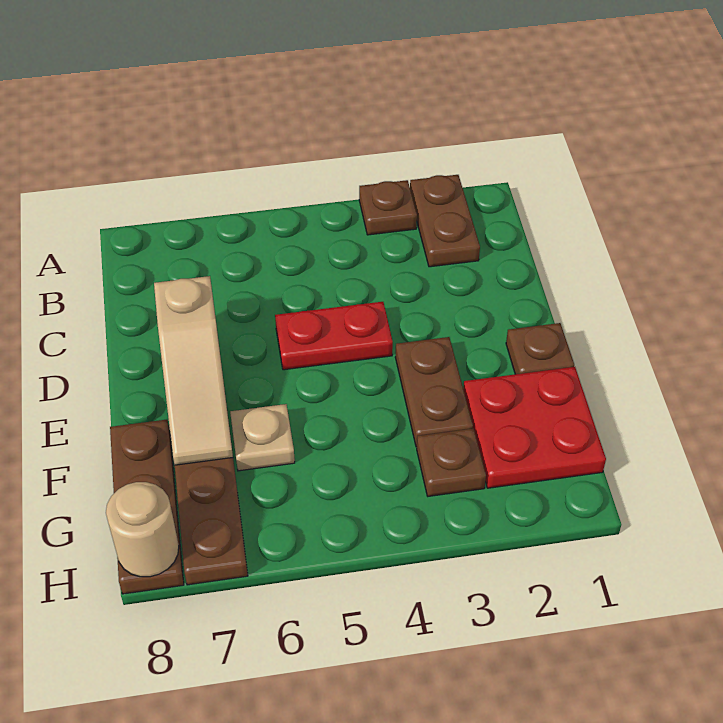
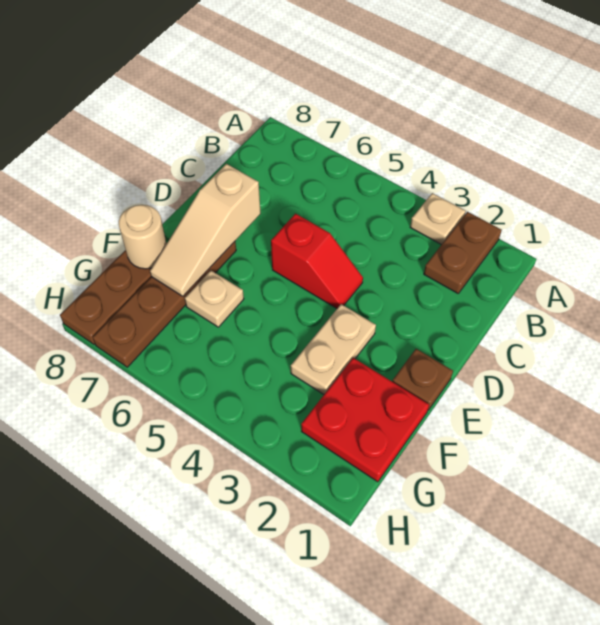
brown 1x1 plate [359,180,417,235] -> tan 1x1 plate [410,193,466,245]
red 1x2 plate [275,302,393,370] -> red 1x2 slope [271,214,363,308]
brown 1x2 plate [395,337,473,447] -> tan 1x2 plate [291,304,376,394]
brown 1x1 plate [417,428,486,496] -> none
tan 1x1 round brick [106,482,179,577] -> tan 1x1 round brick moved to [119,205,166,269]

